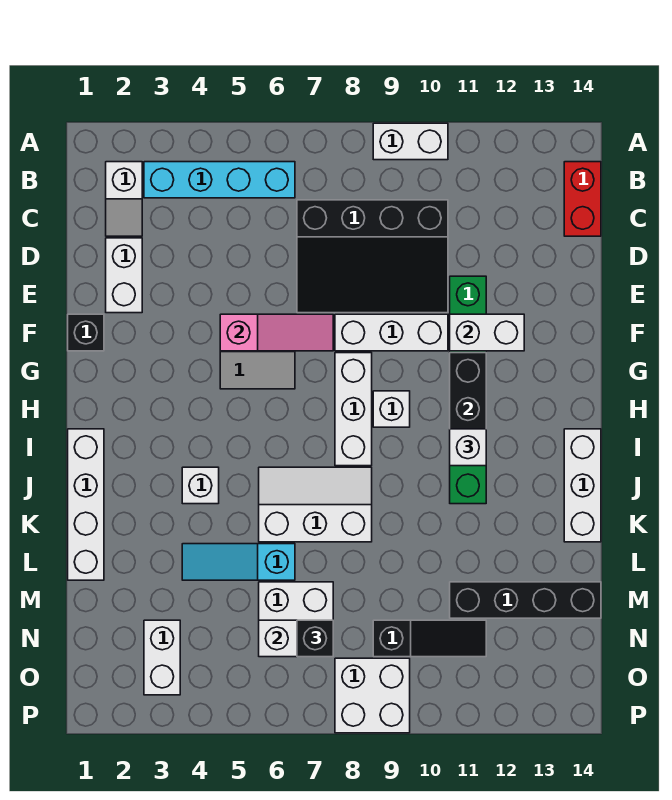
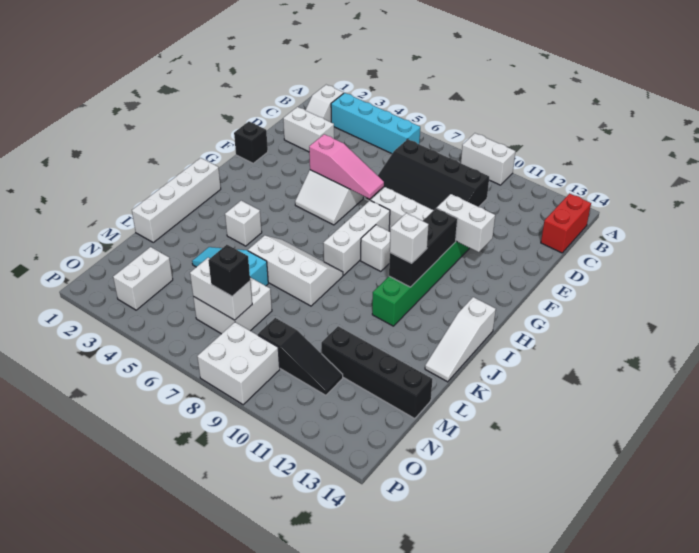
white 1x2 brick [106,238,142,313] -> white 1x2 brick turned to [283,107,334,152]
white 1x3 brick [564,429,601,542] -> white 1x3 slope [425,297,496,382]

